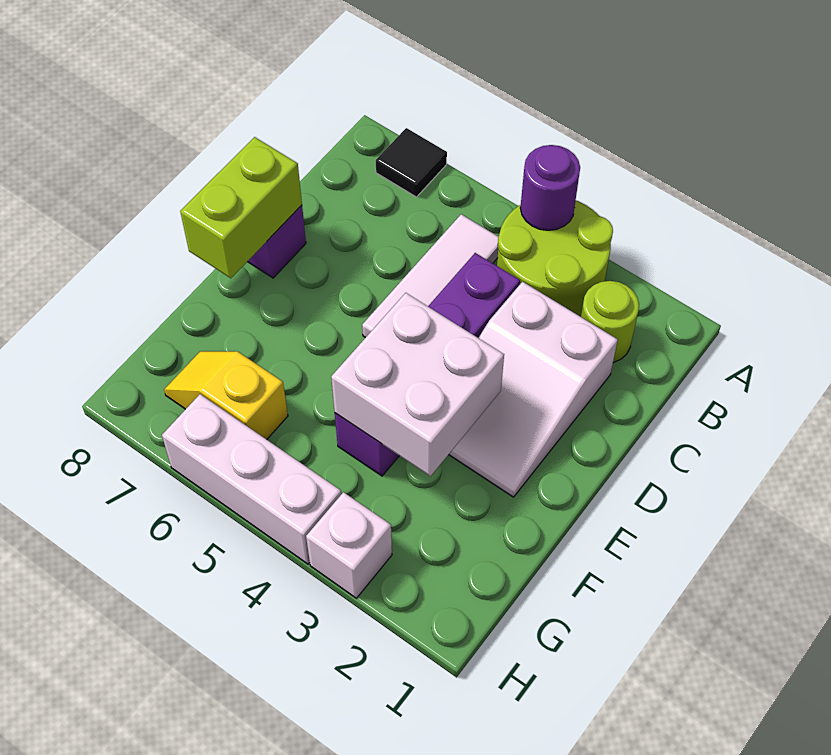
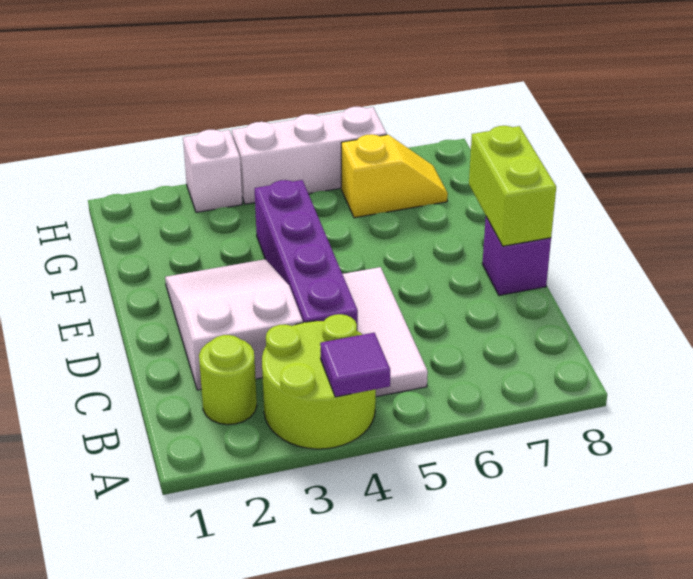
purple 1x1 round brick [520,145,580,230] -> purple 1x1 tile [320,333,390,397]
black 1x1 tile [376,128,447,197] -> none
white 2x2 brick [331,293,504,476] -> none

